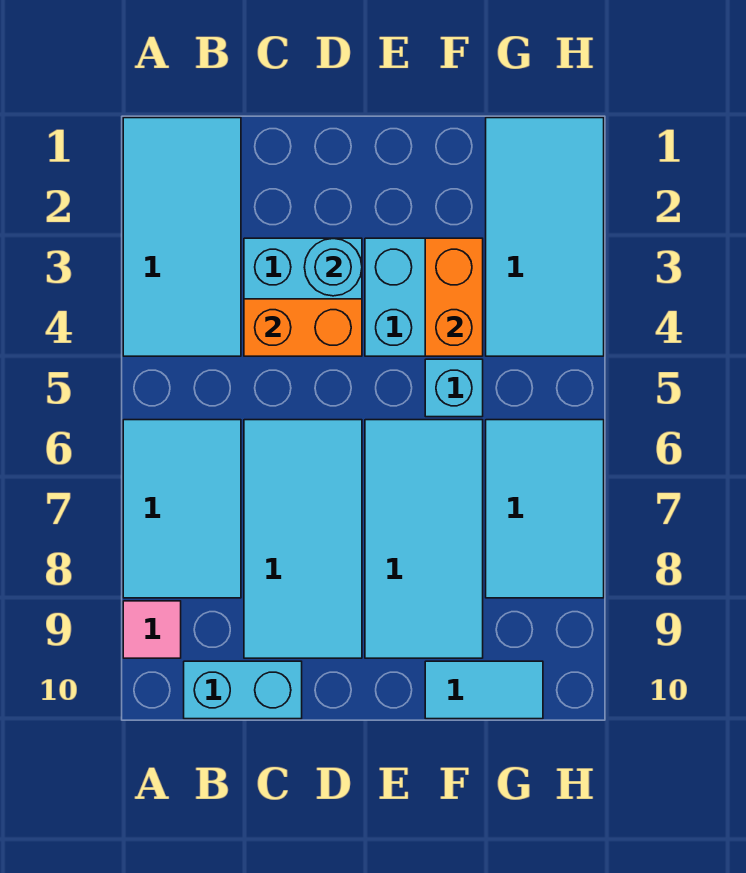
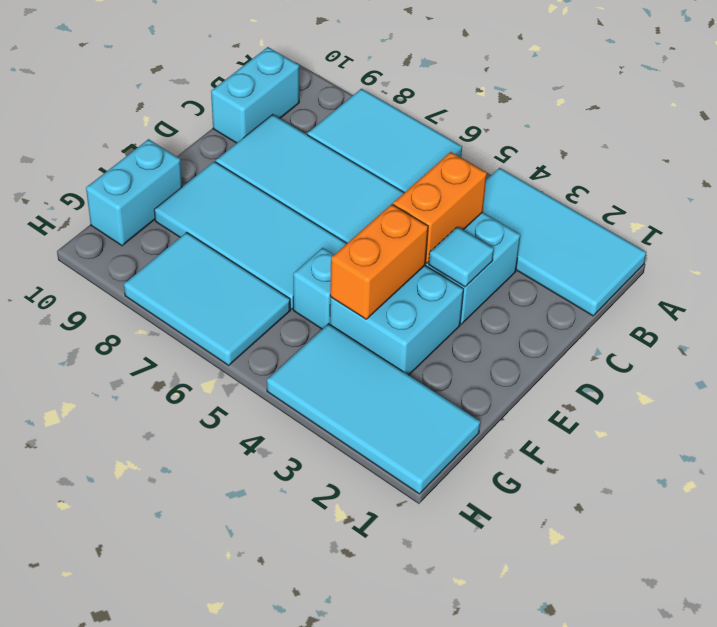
pink 1x1 tile [123,601,181,658] -> none
cyan 1x1 round brick [304,238,362,296] -> cyan 1x1 tile [429,227,494,287]
orange 1x2 brick [425,238,483,356] -> orange 1x2 brick turned to [330,204,428,319]
cyan 1x2 tile [425,661,543,719] -> cyan 1x2 brick [86,139,182,246]

